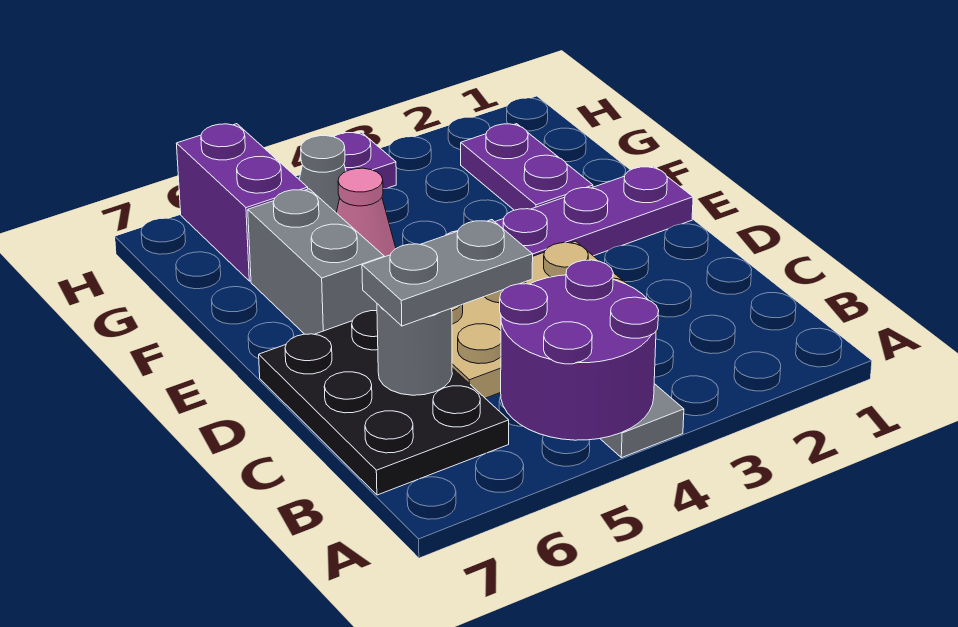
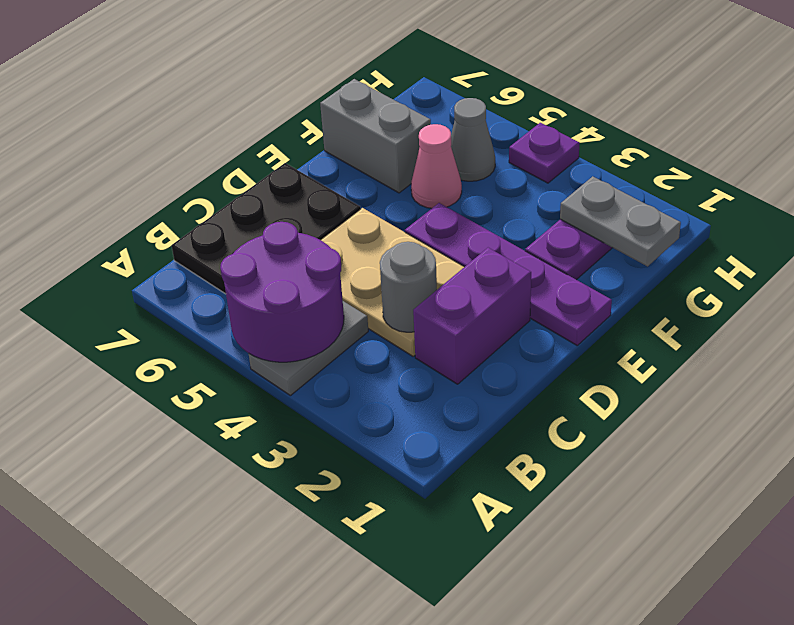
grey 1x2 plate [362,220,533,326] -> grey 1x2 plate moved to [560,176,681,266]
grey 1x1 round brick [377,304,452,395] -> grey 1x1 round brick moved to [380,242,437,332]
grey 1x2 brick [248,189,384,334] -> grey 1x2 brick turned to [320,79,431,193]
purple 1x2 brick [176,124,308,281] -> purple 1x2 brick moved to [413,248,531,384]

